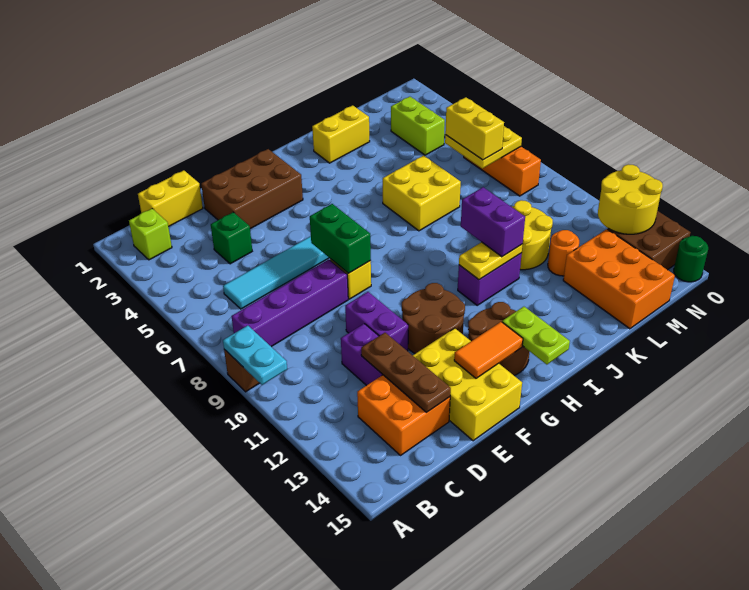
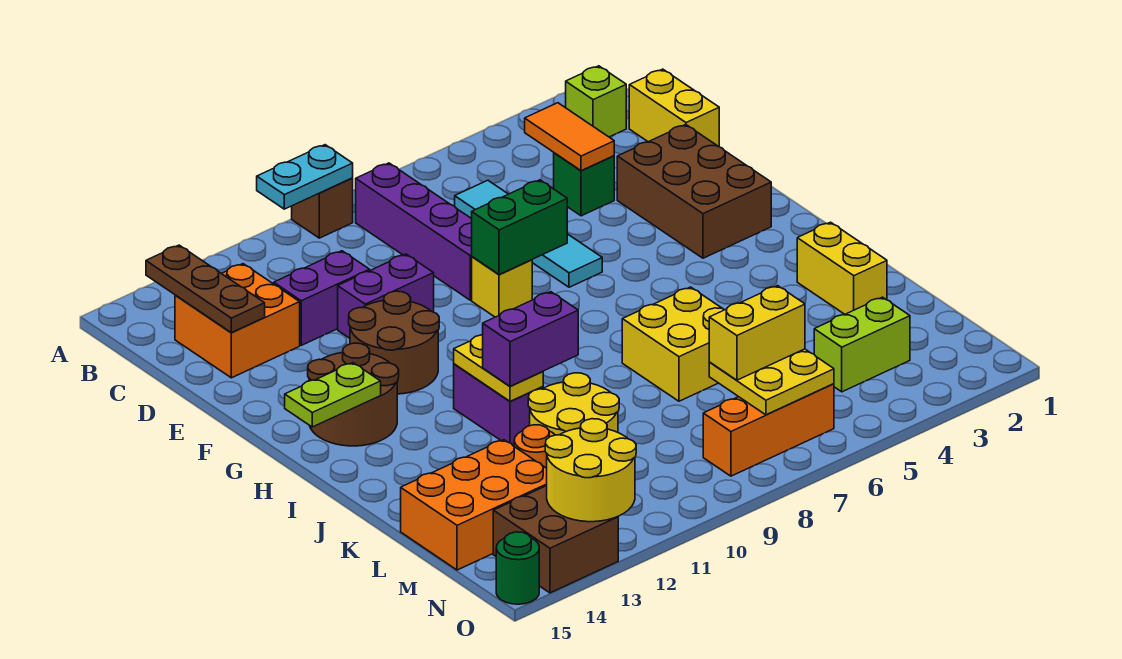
brown 1x3 plate [361,333,451,412] -> brown 1x3 plate turned to [146,245,265,333]
yellow 2x3 brick [413,328,522,441] -> none
orange 1x2 tile [454,322,523,378] -> orange 1x2 tile moved to [525,103,614,171]

